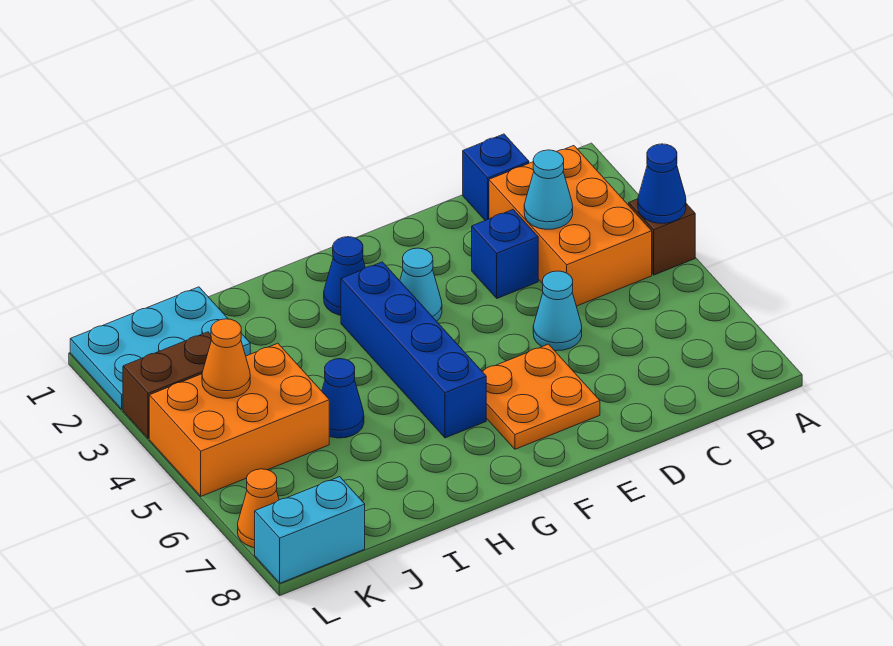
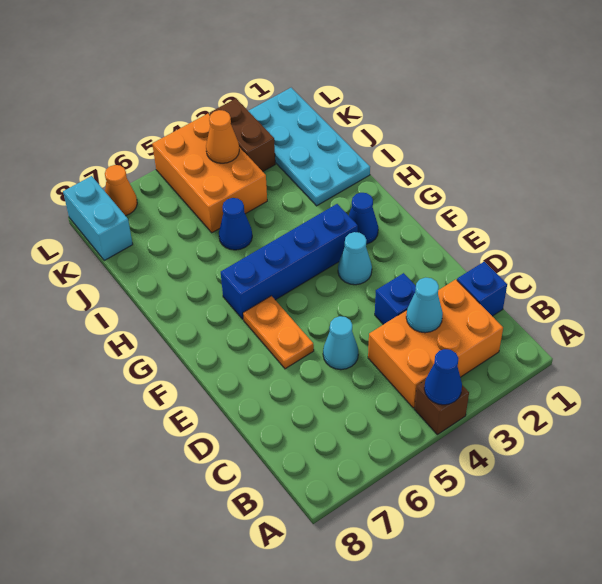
orange 2x2 plate [482,344,600,449] -> orange 1x2 plate [243,296,314,369]
cyan 2x3 plate [70,287,250,409] -> cyan 2x4 plate [249,88,370,206]

